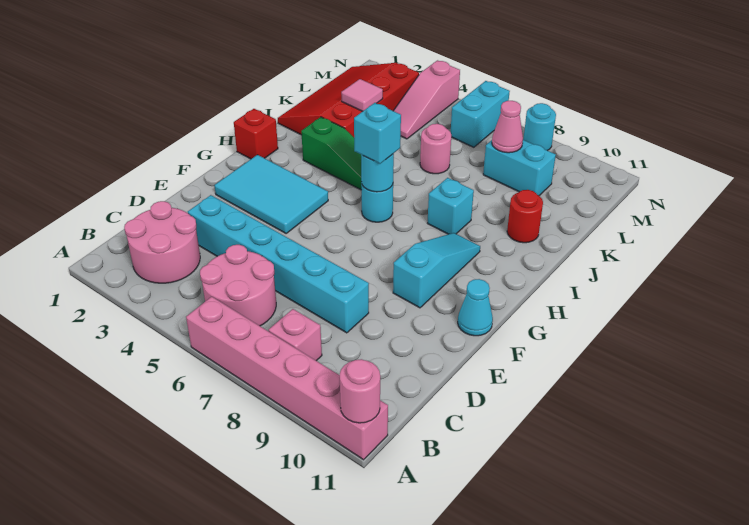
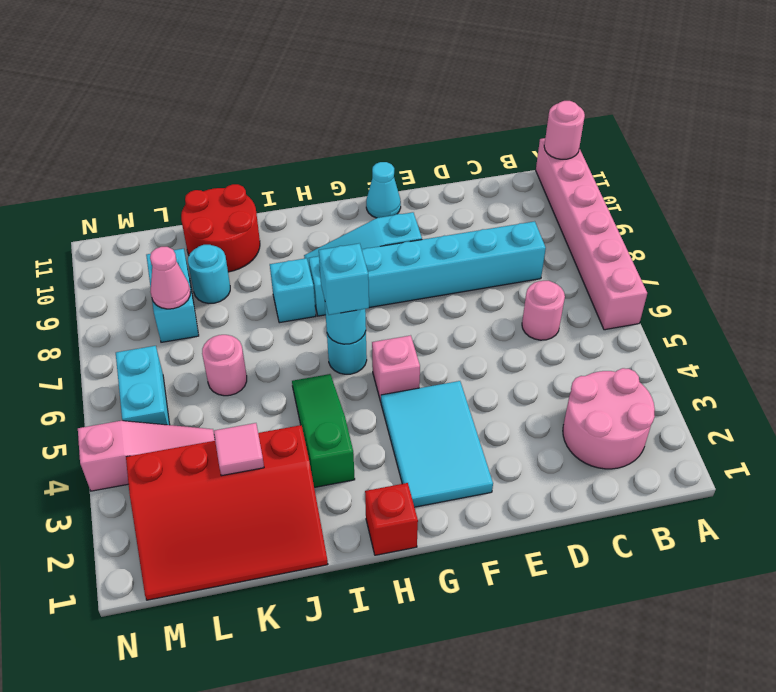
pink 2x2 round brick [200,245,276,326] -> pink 1x1 round brick [522,281,565,340]
pink 1x1 brick [269,309,322,361] -> pink 1x1 brick moved to [372,335,420,402]
cyan 1x6 brick [188,195,369,333] -> cyan 1x6 brick turned to [309,221,546,316]
red 1x1 round brick [507,190,543,243] -> red 2x2 round brick [181,184,260,272]
cyan 1x2 brick [451,81,510,147] -> cyan 1x2 brick turned to [116,346,170,425]
cyan 1x1 round brick [523,103,556,151] -> cyan 1x1 round brick moved to [188,245,230,303]

